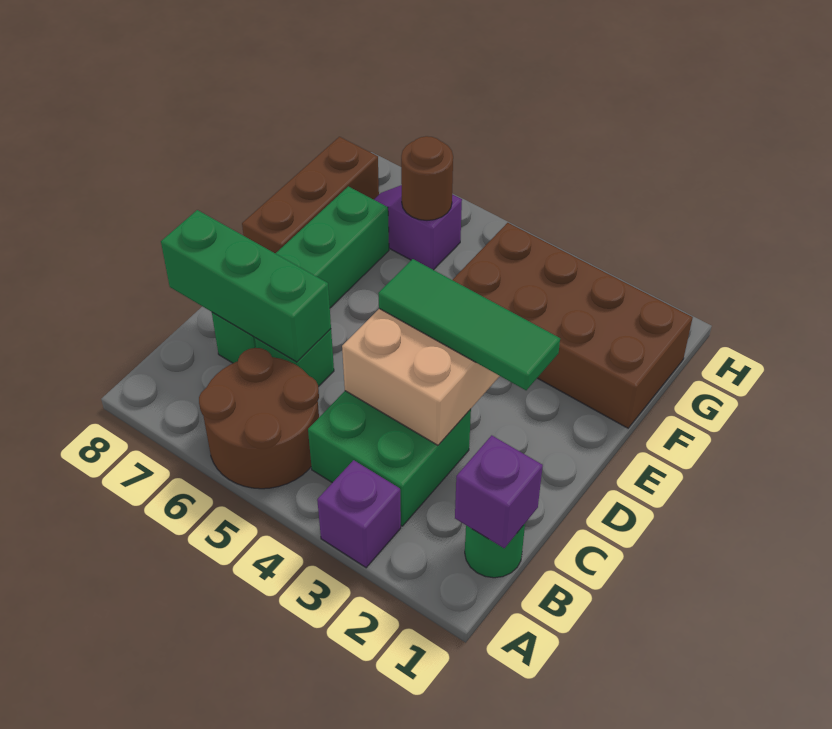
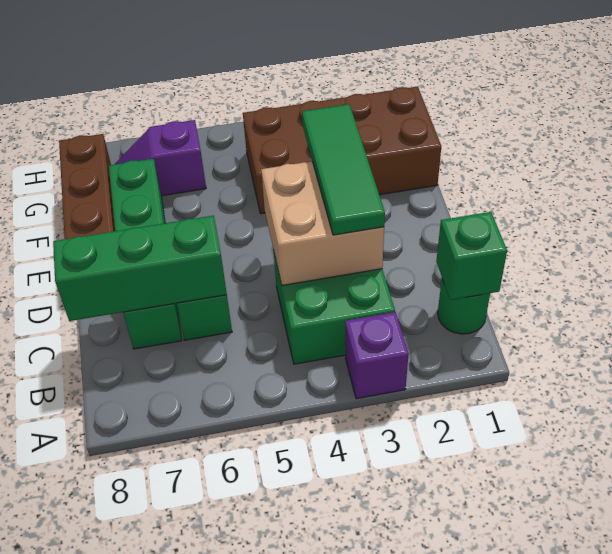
brown 2x2 round brick [199,348,319,489] -> none
purple 1x1 brick [455,435,543,548] -> green 1x1 brick [436,212,507,300]
green 1x3 tile [378,259,560,390] -> green 1x3 tile turned to [302,104,385,235]
brown 1x1 round brick [401,136,453,220] -> none

